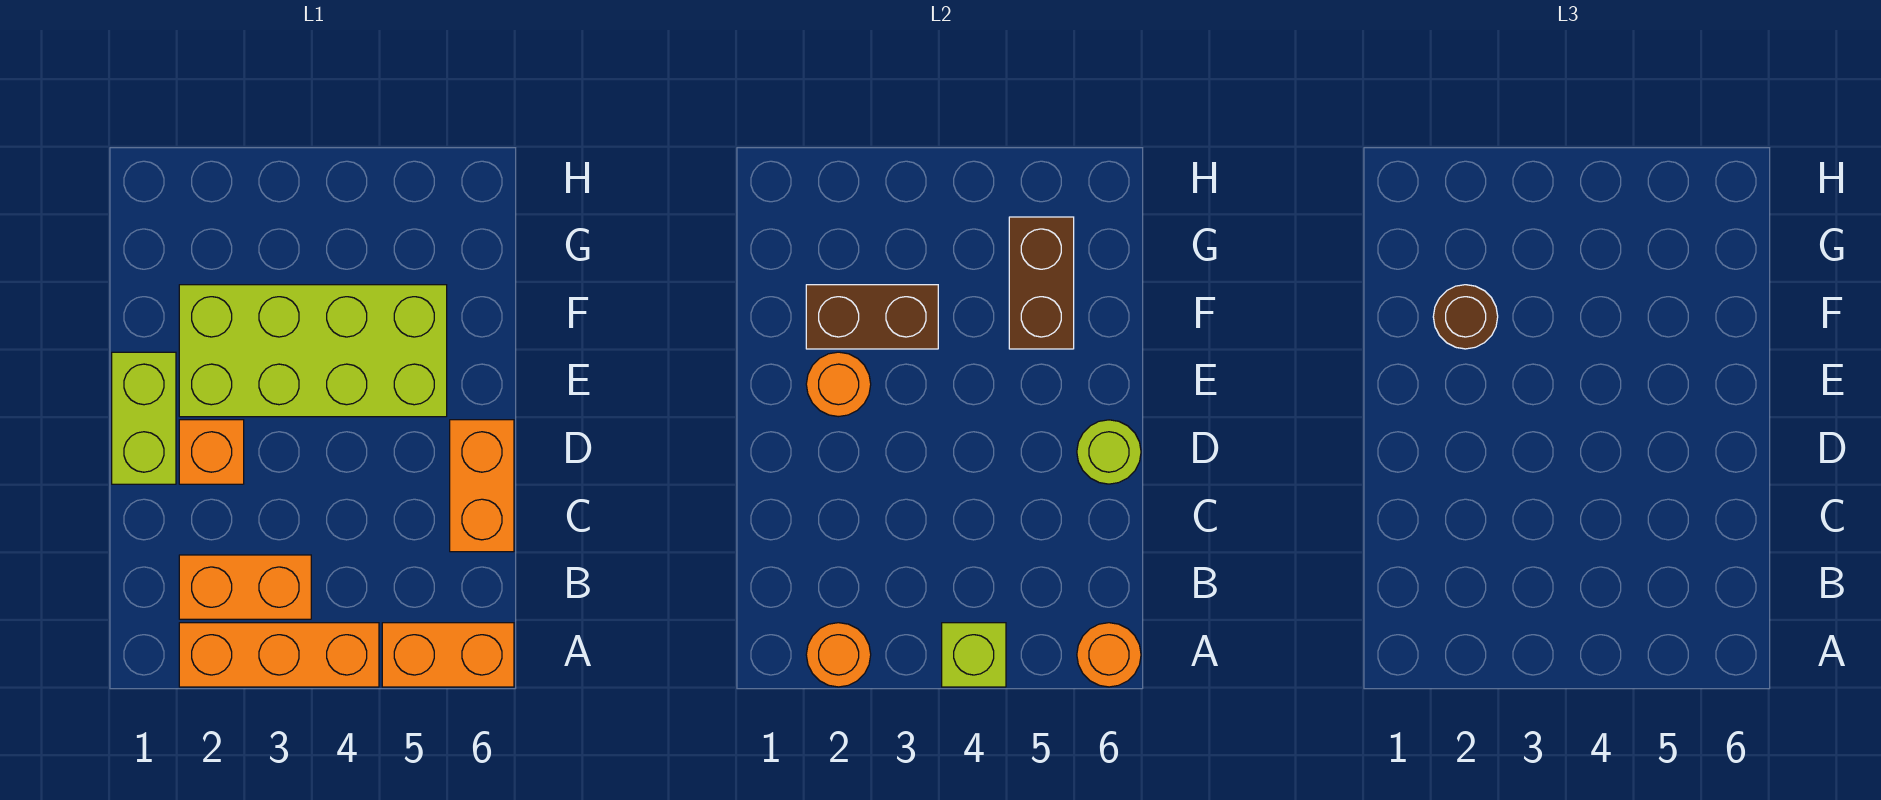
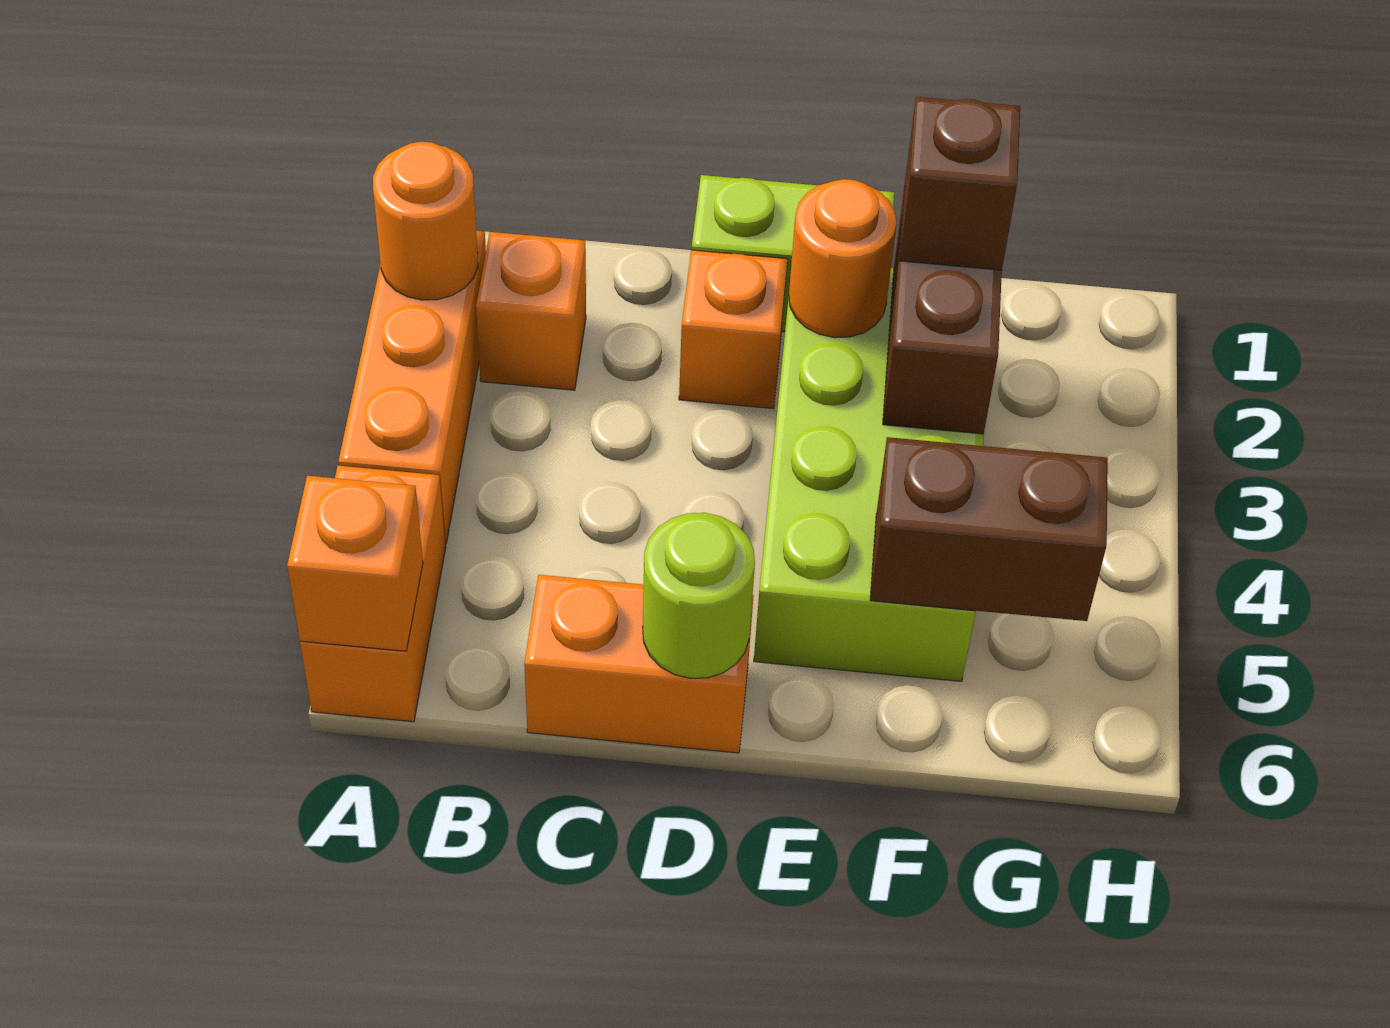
lime 1x1 brick [942,623,1006,687] -> none
orange 1x1 round brick [1077,623,1141,687] -> orange 1x1 brick [287,476,423,651]
orange 1x2 brick [179,555,311,619] -> orange 1x1 brick [476,232,586,390]
brown 1x1 round brick [1433,285,1498,349] -> brown 1x1 brick [899,97,1020,270]

